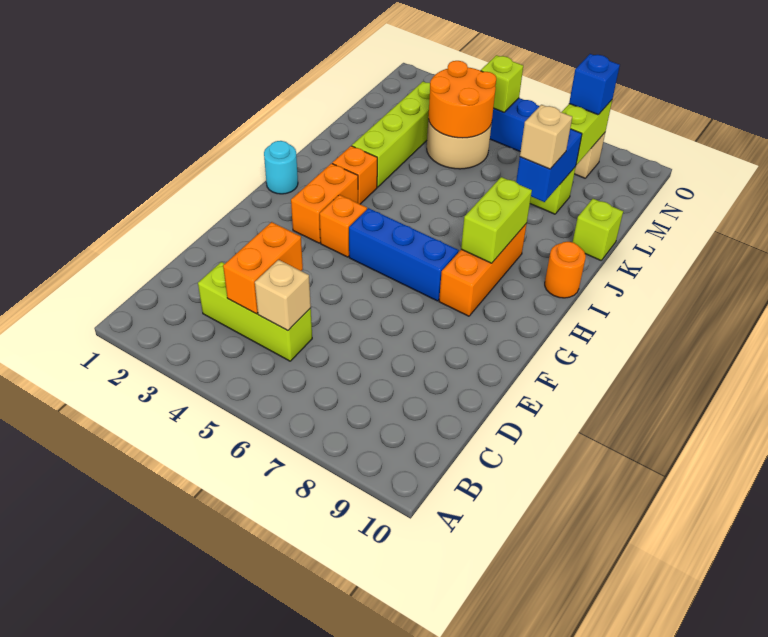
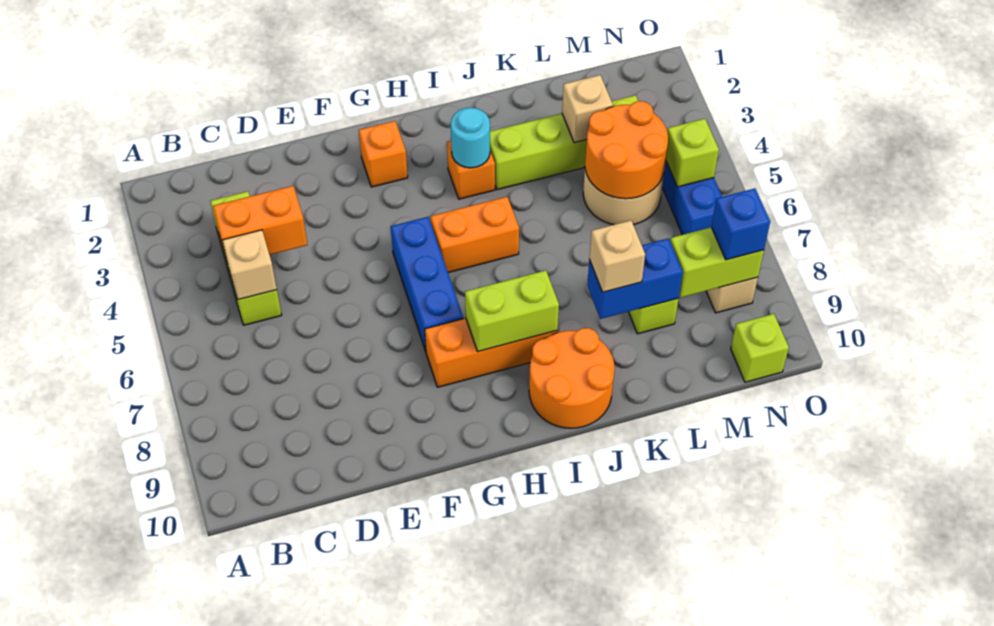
orange 1x2 brick [291,163,358,243] -> orange 1x2 brick moved to [430,197,519,272]
orange 1x1 brick [320,195,367,257] -> orange 1x1 brick moved to [359,121,408,187]
cyan 1x1 round brick [264,141,298,194] -> cyan 1x1 round brick moved to [451,108,490,168]
orange 1x1 round brick [545,242,586,298] -> orange 2x2 round brick [529,328,614,428]
lime 1x1 brick [573,199,623,260] -> lime 1x1 brick moved to [731,314,789,382]
none -> tan 1x1 brick [562,75,613,143]

